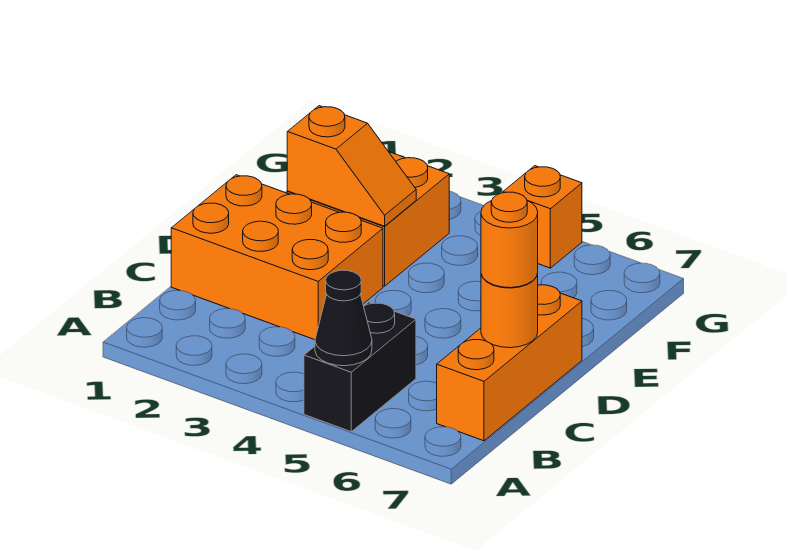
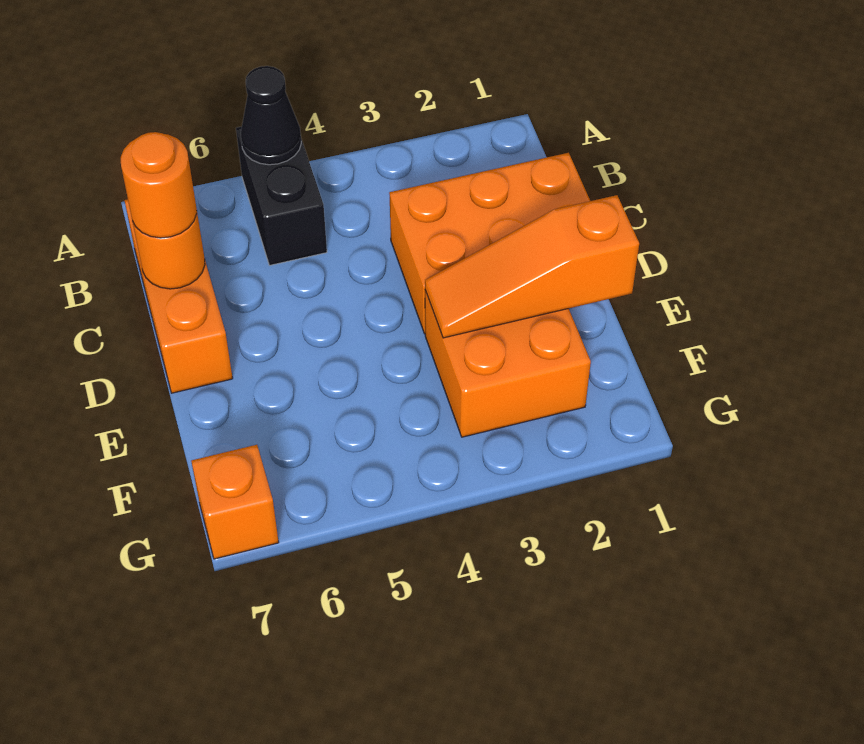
orange 1x2 slope [287,106,416,226] -> orange 1x3 slope [425,195,639,338]
orange 1x1 brick [503,166,582,268] -> orange 1x1 brick moved to [191,445,279,559]

